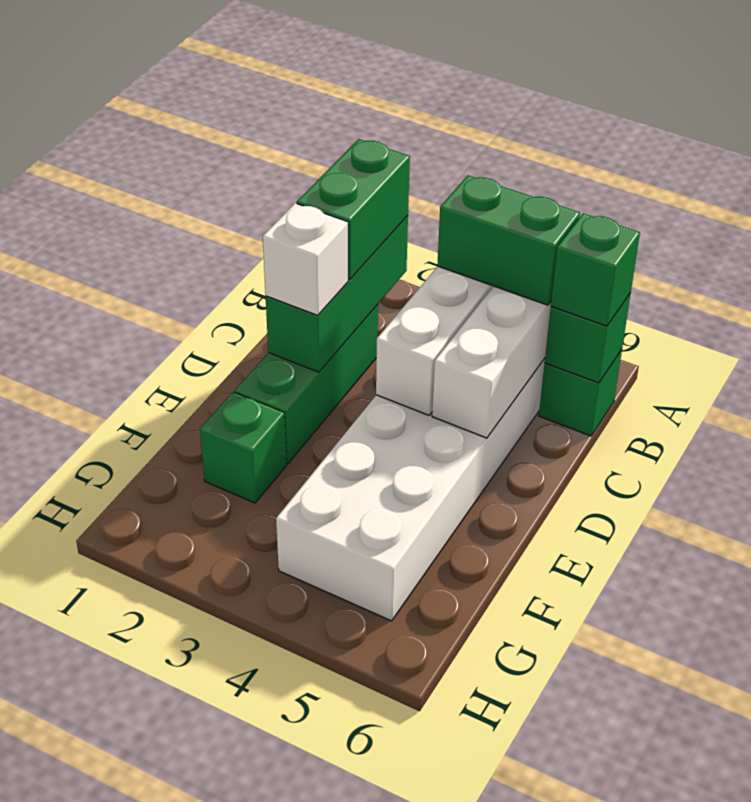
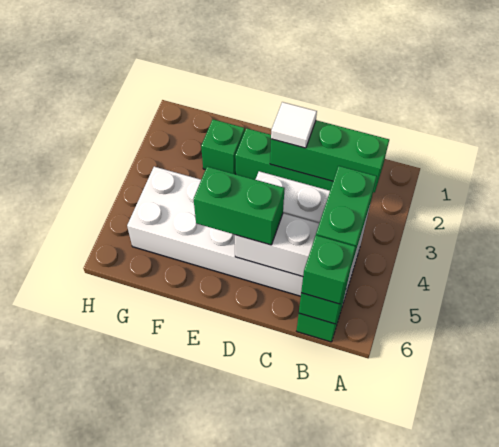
green 1x2 brick [297,139,410,280] -> green 1x2 brick moved to [194,167,285,245]
white 1x1 brick [263,203,348,315] -> white 1x1 tile [271,102,317,148]

